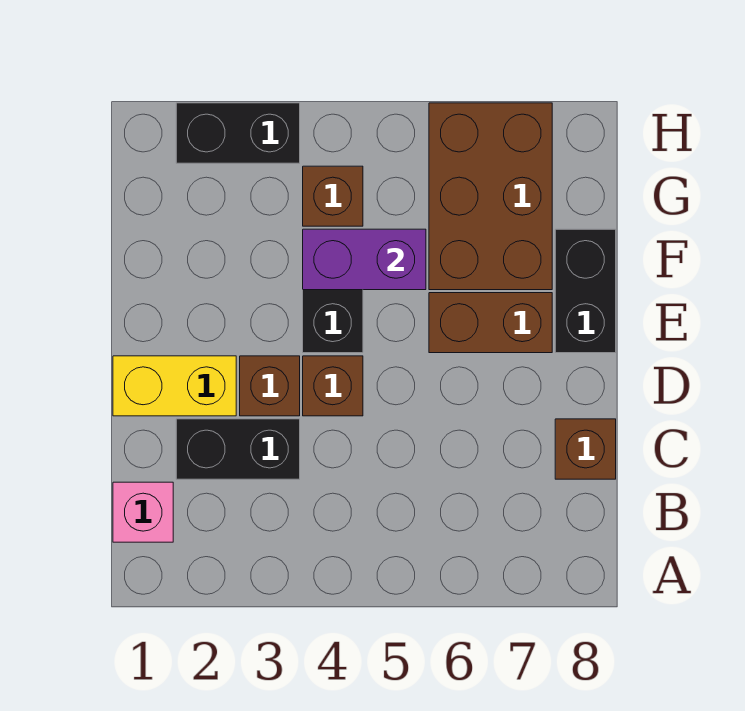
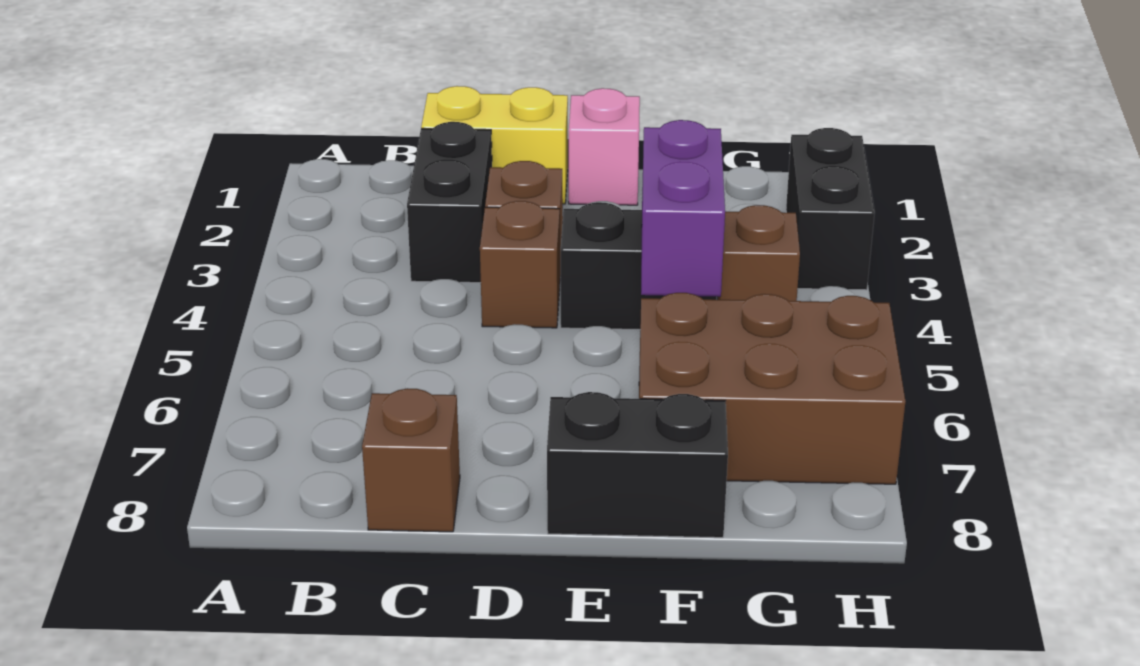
pink 1x1 brick [113,482,173,542] -> pink 1x1 brick moved to [569,88,640,205]
yellow 1x2 brick [113,356,236,416] -> yellow 1x2 brick turned to [421,86,568,204]
brown 1x2 brick [429,293,552,353] -> none

